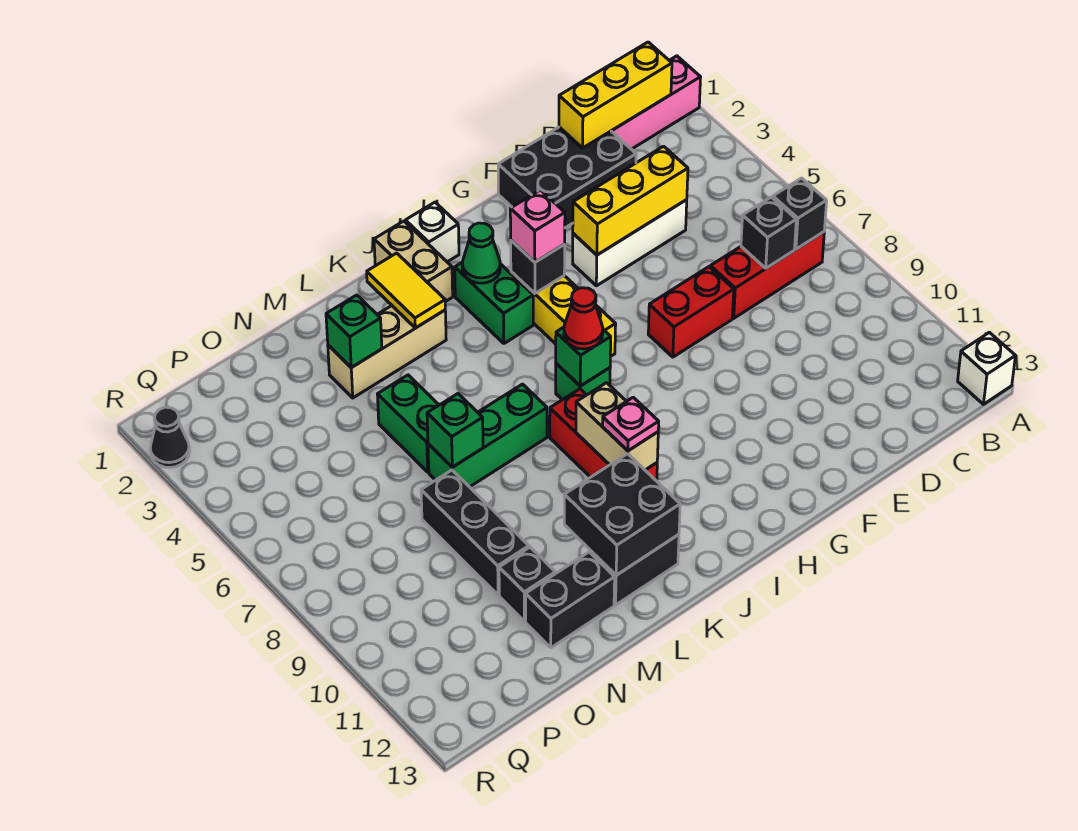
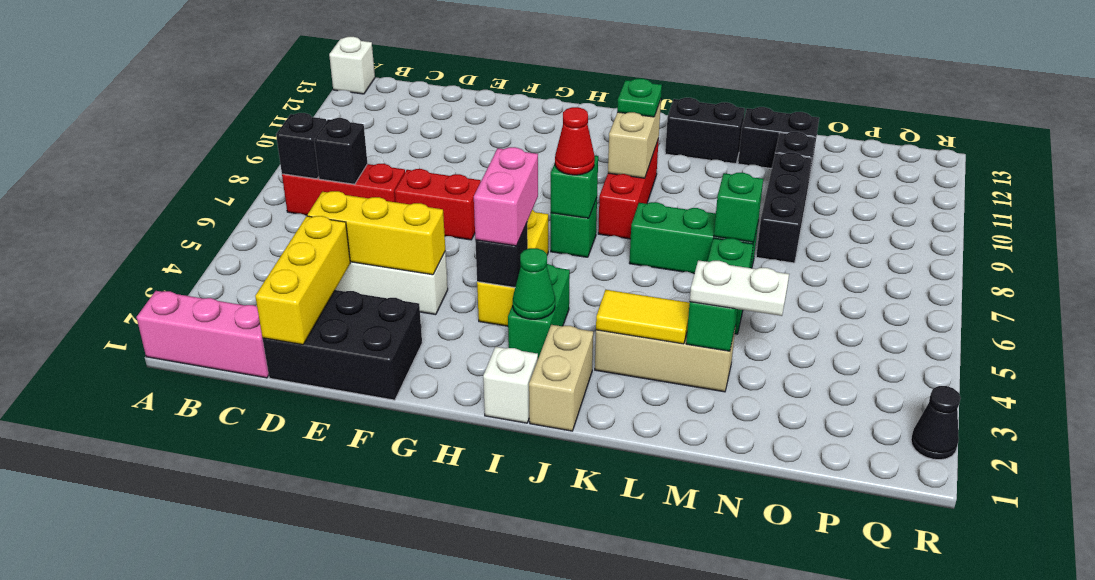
yellow 1x3 brick [559,42,672,148] -> yellow 1x3 brick turned to [255,216,350,345]
pink 1x1 brick [510,190,565,262] -> pink 1x2 brick [474,147,538,246]
pink 1x1 plate [603,397,659,451] -> green 1x1 plate [617,79,662,117]
yellow 1x2 tile [367,253,445,328] -> yellow 1x2 tile turned to [596,290,690,344]
black 2x2 brick [564,454,680,575] -> none
none -> white 1x2 plate [690,260,789,316]

